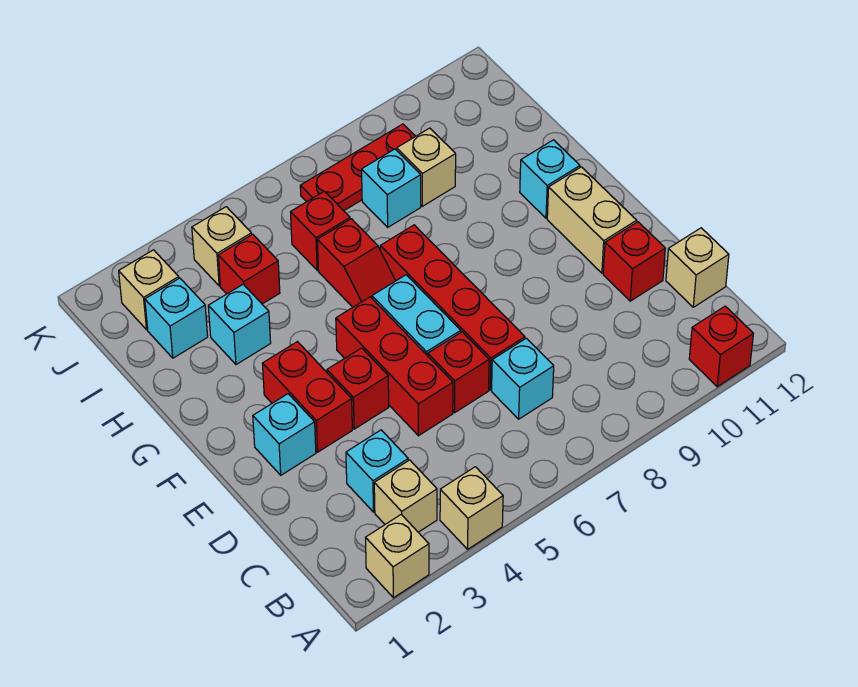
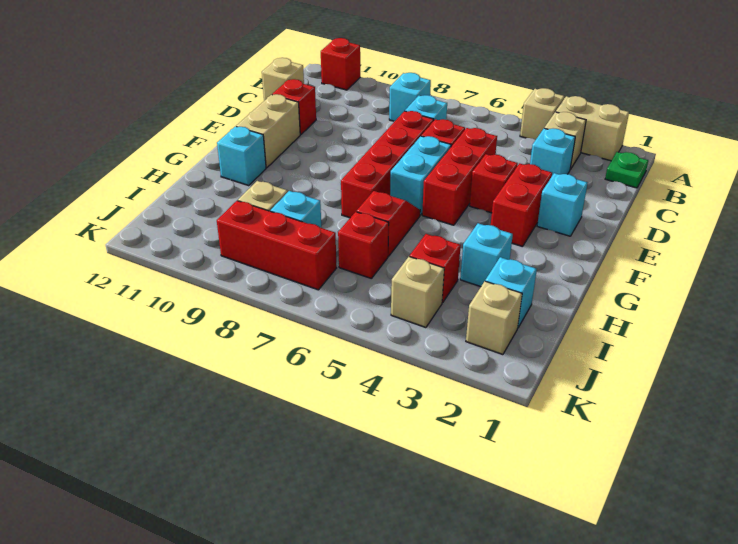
tan 1x1 brick [366,515,429,598] -> tan 1x2 brick [556,96,629,161]
none -> green 1x1 plate [605,152,648,188]
none -> cyan 1x1 brick [389,73,431,121]
red 1x3 plate [300,124,416,211] -> red 1x3 brick [217,201,336,290]

